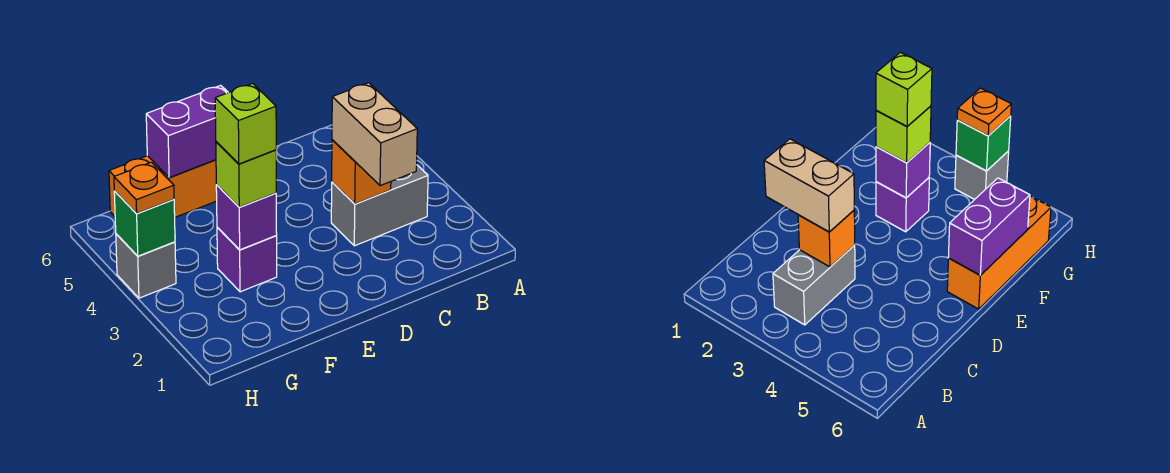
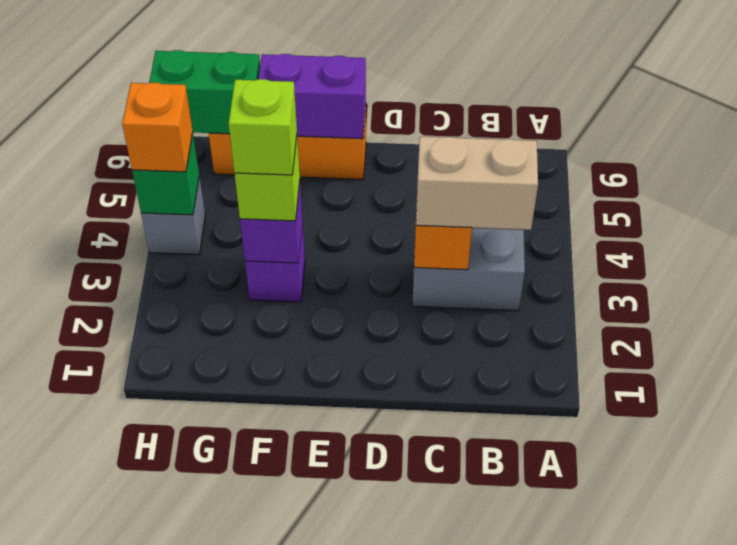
tan 1x2 brick [332,83,417,186] -> tan 1x2 brick turned to [416,137,538,230]
none -> green 1x2 brick [149,50,260,134]
orange 1x1 plate [114,162,174,214] -> orange 1x1 brick [122,83,193,172]

